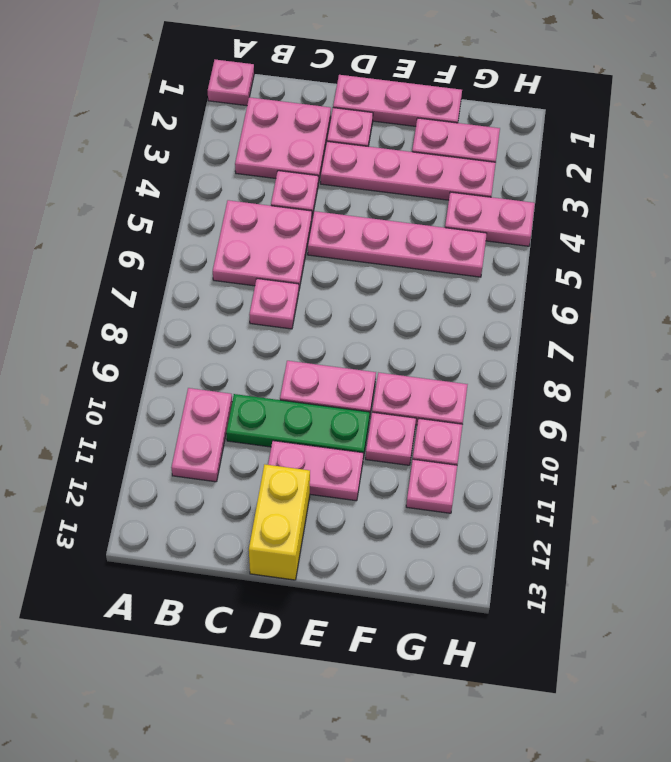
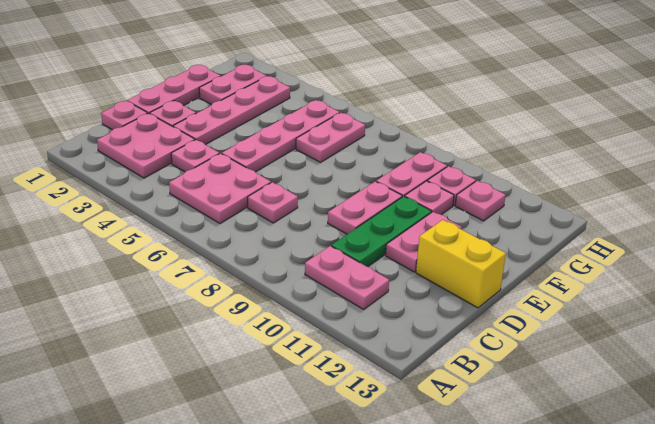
pink 1x1 plate [208,60,254,106] -> pink 1x1 plate moved to [101,101,148,130]
pink 1x2 plate [445,192,535,246] -> pink 1x2 plate moved to [296,113,365,162]

